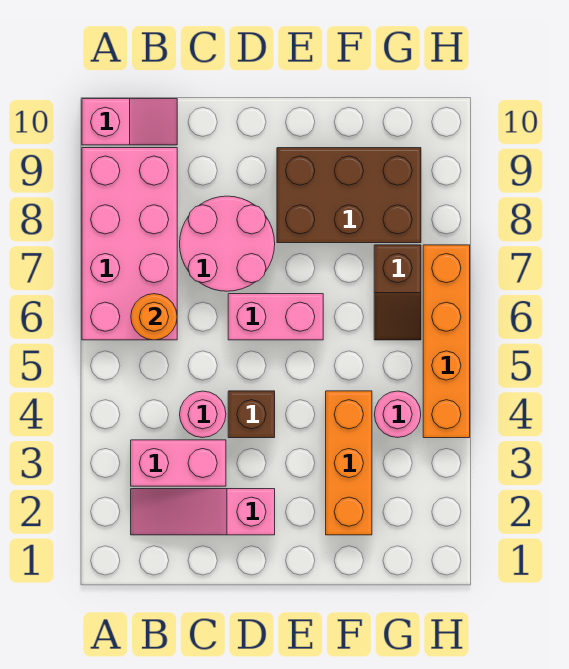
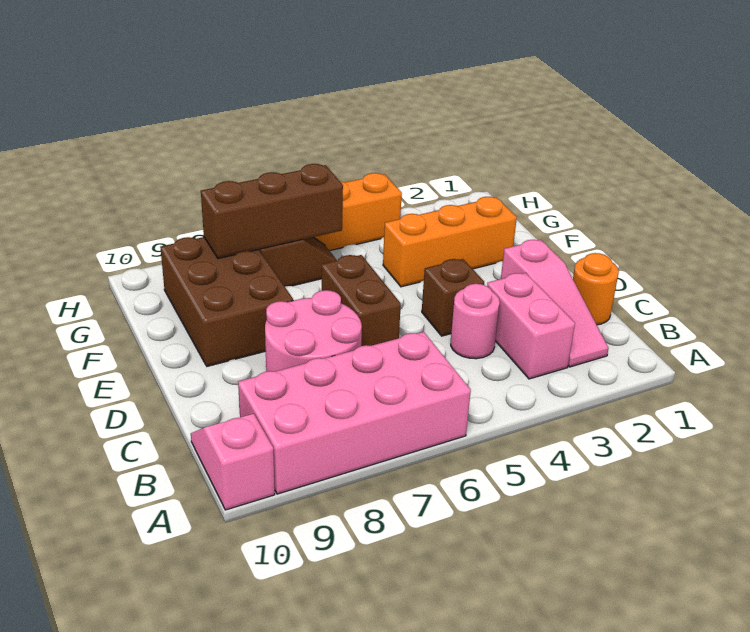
orange 1x1 round brick [131,294,177,340] -> orange 1x1 round brick moved to [573,253,619,325]
pink 1x2 brick [228,294,323,340] -> brown 1x2 brick [322,255,401,346]
pink 1x1 round brick [374,391,421,438] -> none
none -> brown 1x3 brick [201,164,343,259]

